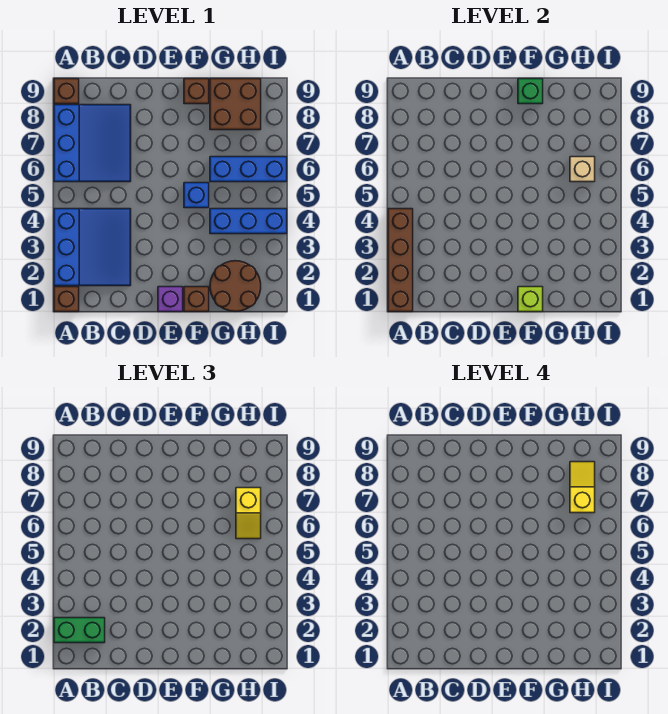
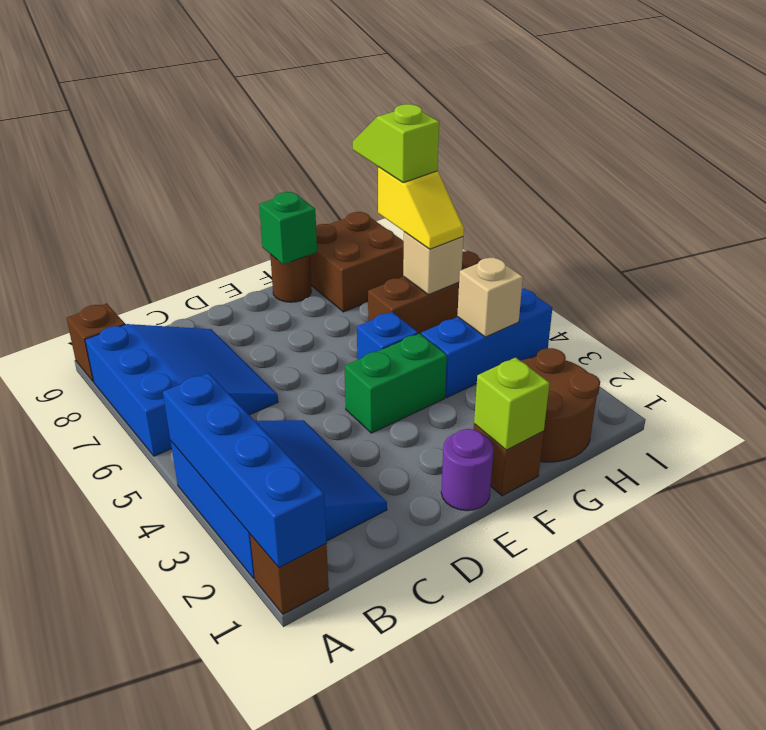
brown 1x4 brick [388,209,413,312] -> blue 1x4 brick [163,373,326,568]
green 1x2 brick [54,618,105,643] -> green 1x2 brick moved to [345,333,447,433]
purple 1x1 brick [158,287,183,312] -> purple 1x1 round brick [441,429,494,511]
brown 1x1 brick [184,79,209,104] -> brown 1x1 round brick [270,254,312,302]
blue 1x3 brick [210,157,287,182] -> brown 1x3 brick [368,251,481,334]
none -> tan 1x1 brick [457,257,523,337]
yellow 1x2 slope [570,462,595,513] -> lime 1x2 slope [353,104,439,183]

